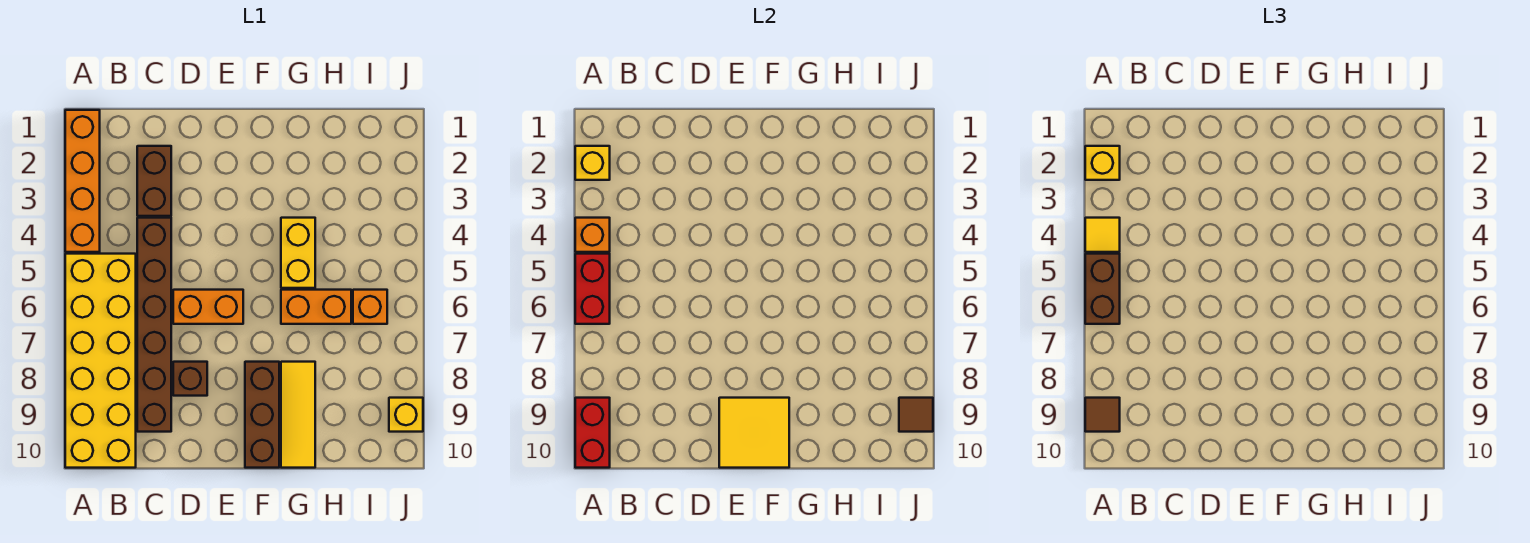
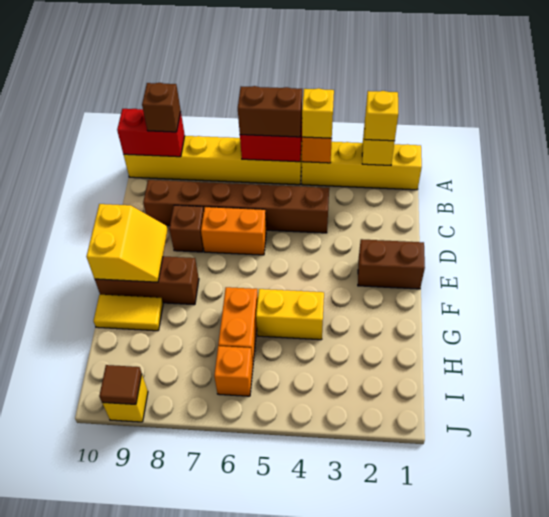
orange 1x4 brick [65,110,100,252] -> yellow 1x4 brick [302,142,422,190]
yellow 1x1 tile [1085,218,1120,252] -> yellow 1x1 brick [302,88,334,138]
yellow 2x6 brick [65,254,136,468] -> yellow 1x6 brick [124,136,302,185]
brown 1x1 tile [1085,398,1120,432] -> brown 1x1 brick [142,83,181,132]
brown 1x2 brick [137,146,171,216] -> brown 1x2 brick moved to [358,239,425,289]
orange 1x2 brick [173,290,243,324] -> orange 1x2 brick turned to [201,207,266,255]
yellow 2x2 tile [719,398,789,468] -> yellow 2x2 slope [86,204,168,282]
yellow 1x3 tile [281,362,315,468] -> yellow 1x2 tile [94,295,163,331]

